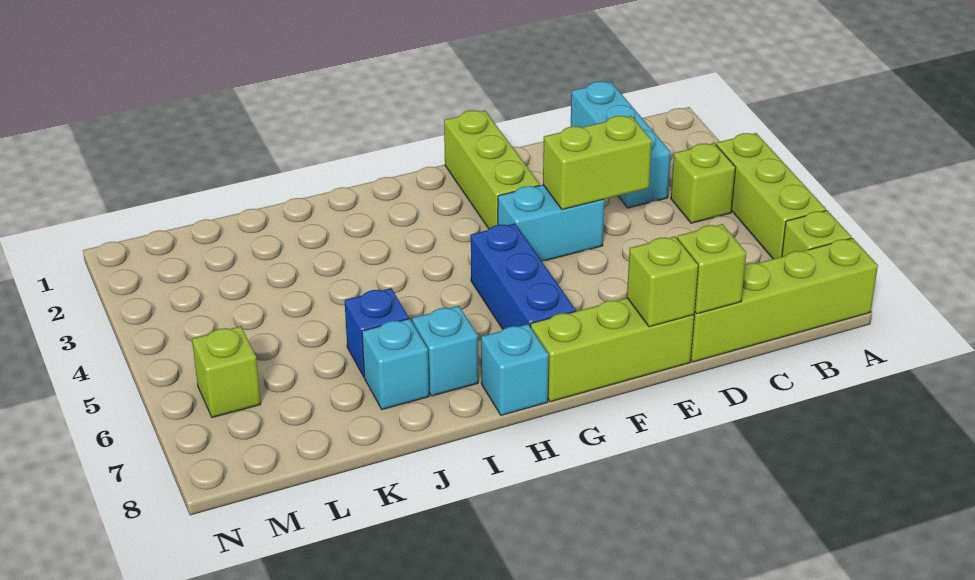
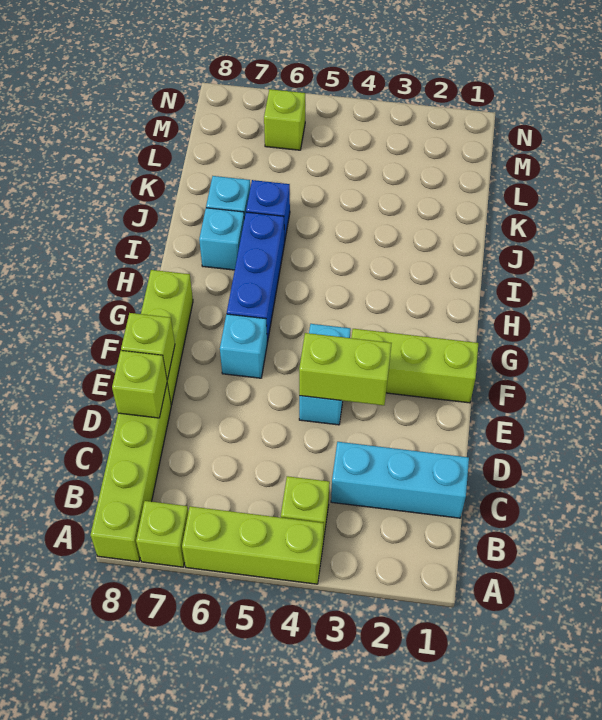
lime 1x2 brick [543,116,652,210] -> lime 1x2 brick turned to [299,333,392,405]
blue 1x3 brick [471,223,576,329] -> blue 1x3 brick turned to [227,212,284,343]
cyan 1x1 brick [481,324,549,415] -> cyan 1x1 brick moved to [220,314,267,378]

